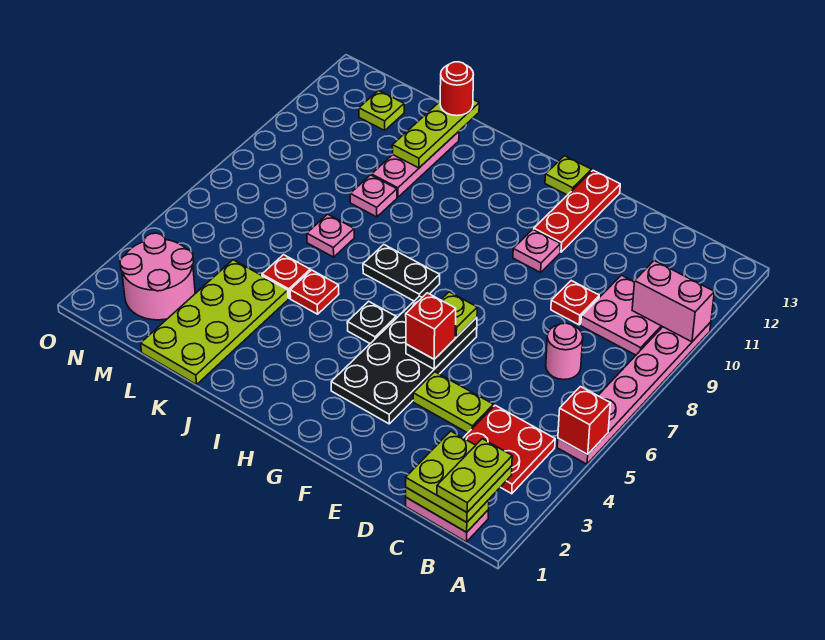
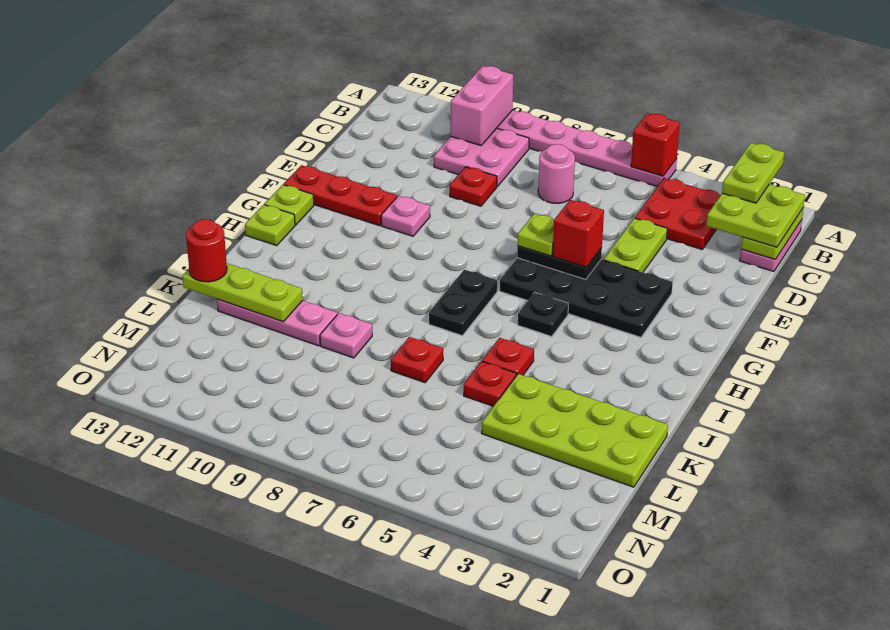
lime 1x2 plate [437,439,512,512] -> lime 1x2 plate turned to [722,143,784,203]
pink 1x1 plate [307,214,354,257] -> red 1x1 plate [391,337,443,383]
pink 2x2 round brick [120,233,195,320] -> none
lime 1x1 plate [359,90,404,130] -> lime 1x1 plate moved to [245,205,295,246]

